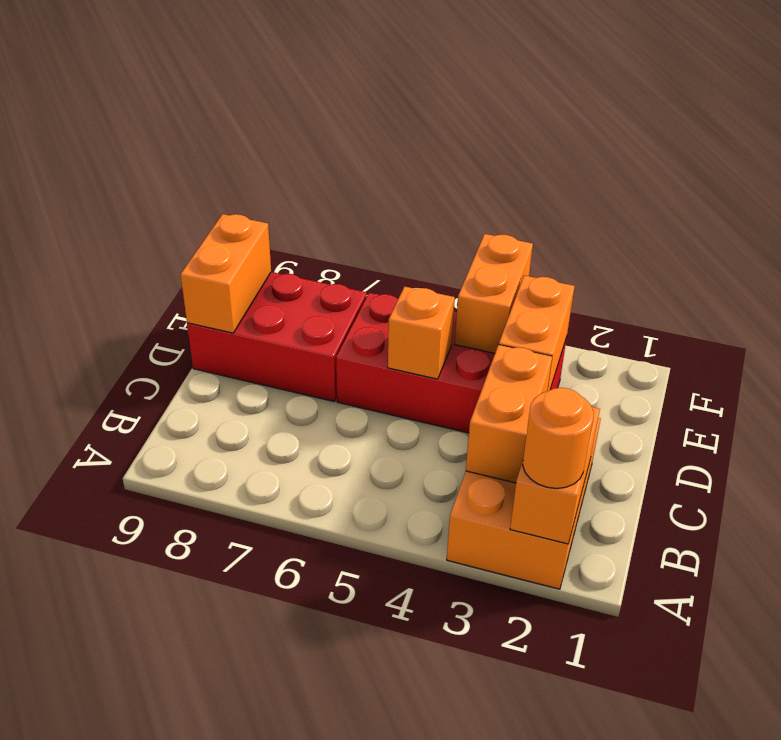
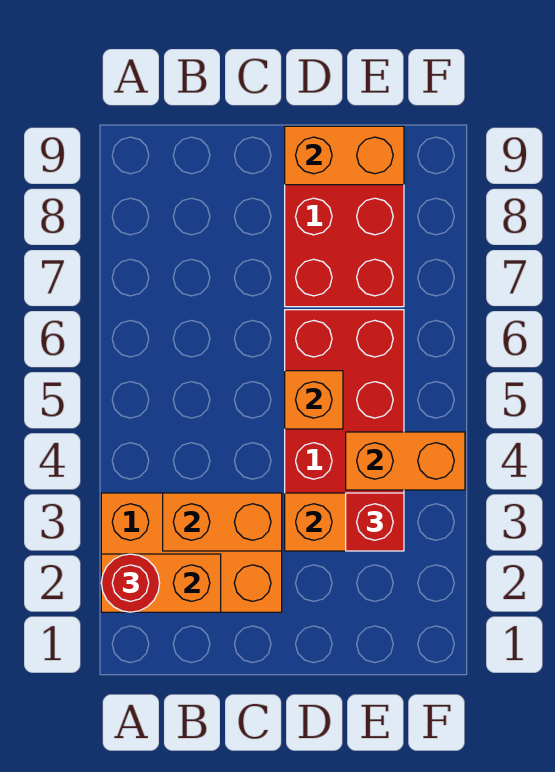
orange 1x1 round brick [523,388,594,488] -> red 1x1 round brick [101,554,160,612]
none -> red 1x1 brick [346,493,404,551]

